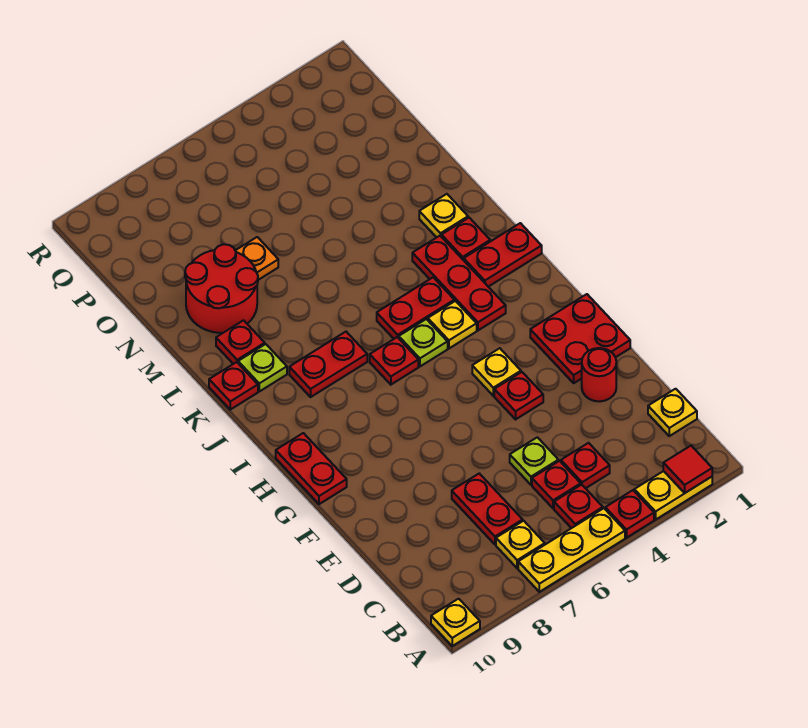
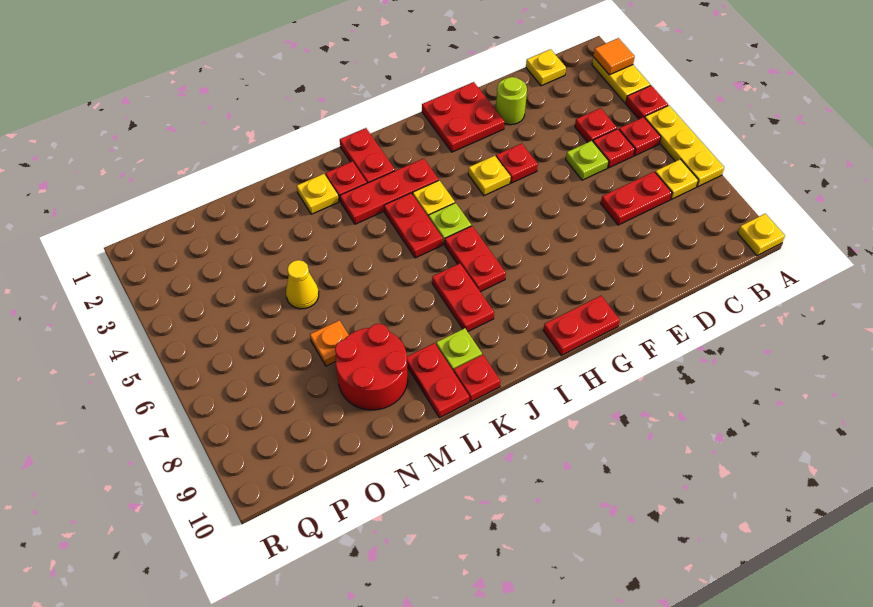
red 1x1 tile [663,446,712,493] -> orange 1x1 tile [593,38,635,75]
red 1x1 round brick [582,348,616,401] -> lime 1x1 round brick [496,77,527,125]
red 1x1 plate [370,337,418,385] -> red 1x2 plate [445,226,506,292]
red 1x1 plate [216,320,265,364] -> red 1x2 plate [407,343,469,418]
none -> yellow 1x1 cone [286,260,319,309]

